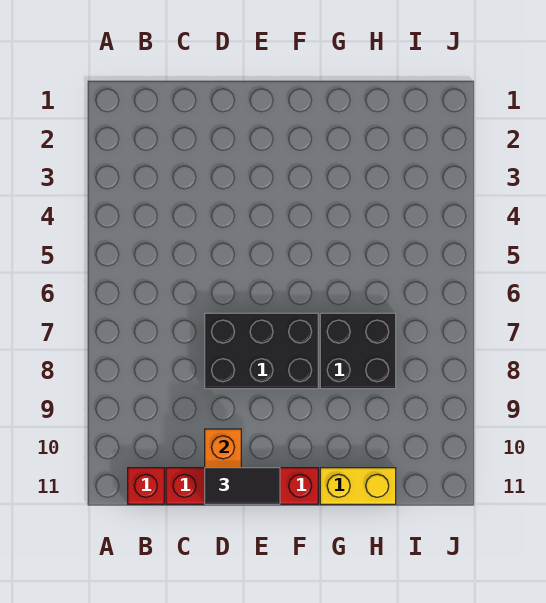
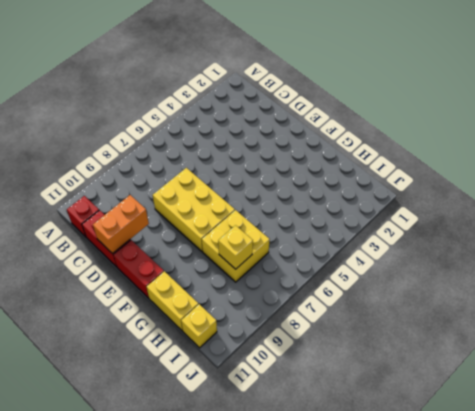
black 2x3 brick [205,313,318,389] -> yellow 2x3 brick [153,168,235,252]
black 1x2 tile [205,468,280,504] -> none
black 2x2 brick [320,313,396,389] -> yellow 2x2 brick [202,210,270,282]
none -> yellow 1x1 brick [218,225,253,269]
none -> yellow 1x1 brick [181,304,217,348]

